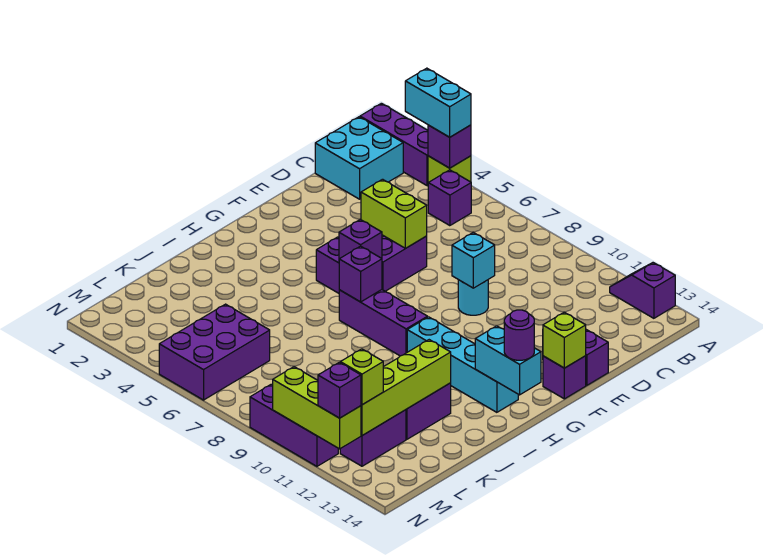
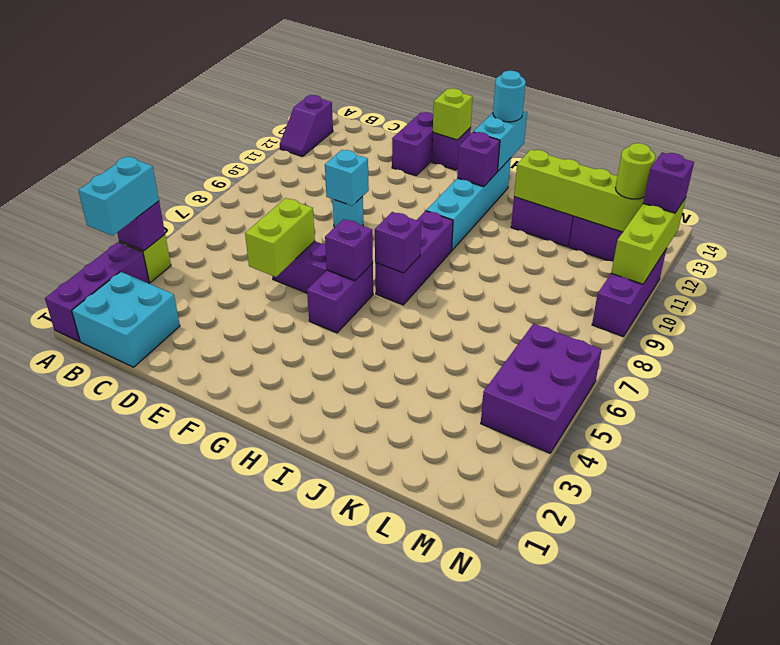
purple 1x1 brick [428,170,471,226] -> purple 1x1 brick moved to [457,132,500,187]
purple 1x1 round brick [504,310,534,360] -> cyan 1x1 round brick [493,71,526,122]
purple 2x3 brick [159,304,270,400] -> purple 2x3 brick turned to [481,324,602,453]
lime 1x1 brick [340,349,383,405] -> lime 1x1 round brick [615,143,655,199]

